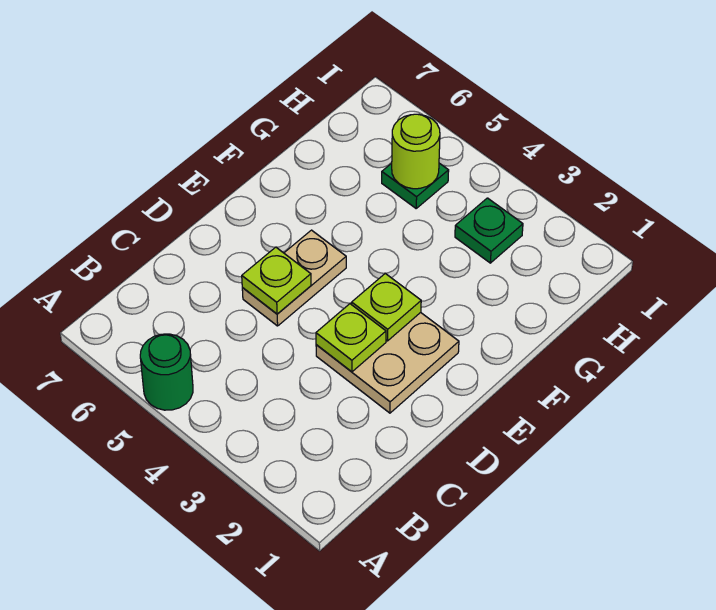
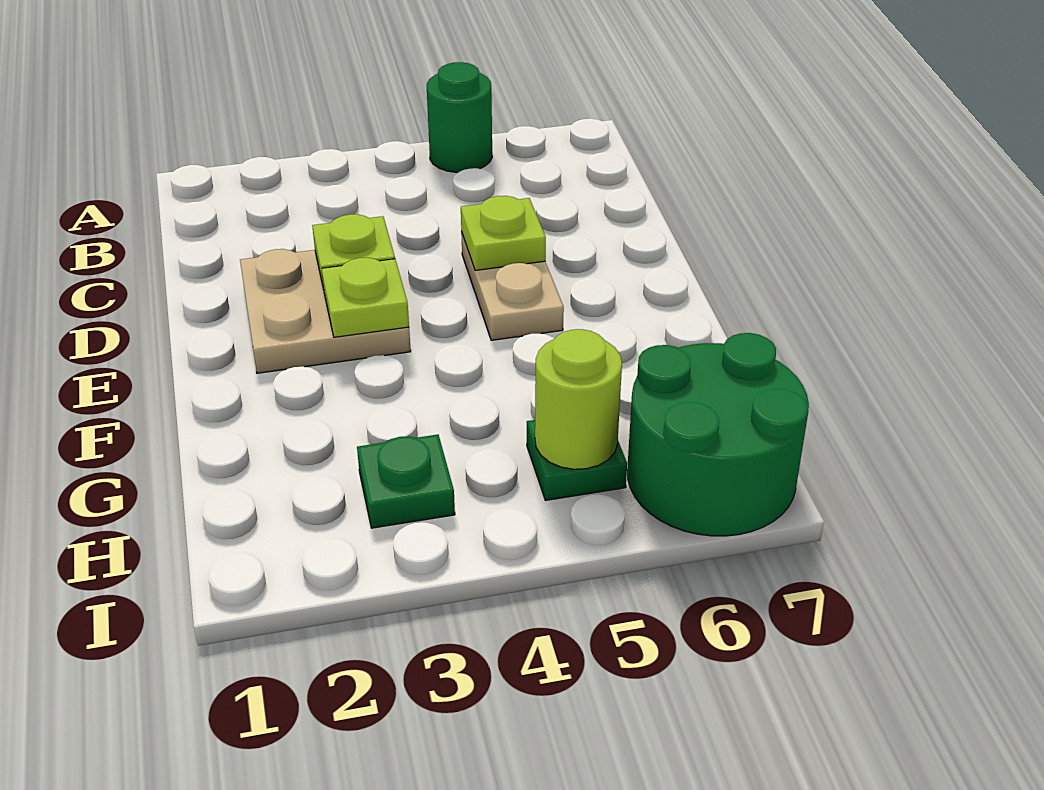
none -> green 2x2 round brick [627,333,809,536]

